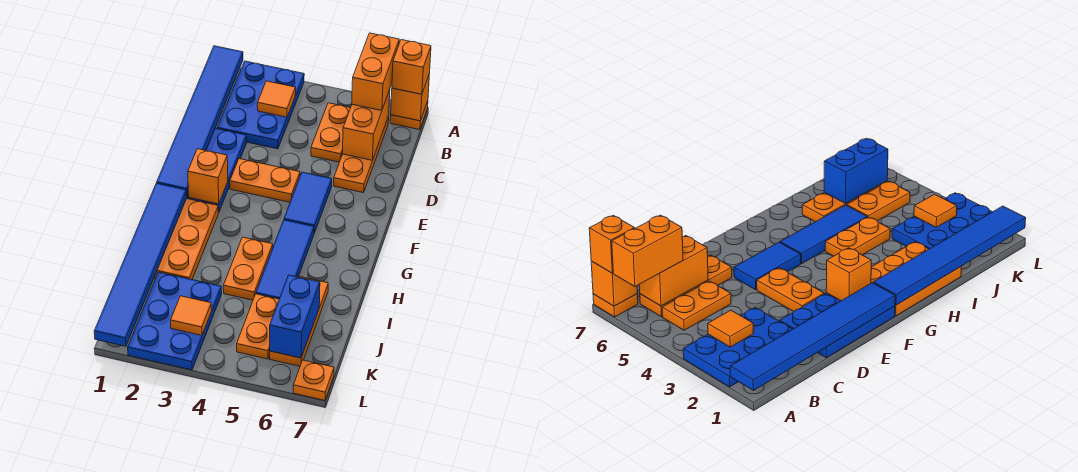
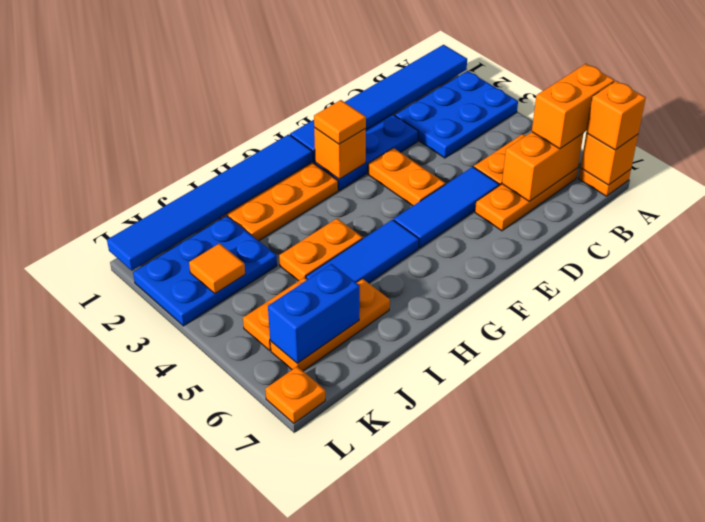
orange 1x1 tile [257,81,296,117] -> orange 1x1 tile moved to [314,100,366,144]
blue 1x2 tile [284,172,332,233] -> blue 1x3 tile [394,167,499,248]

